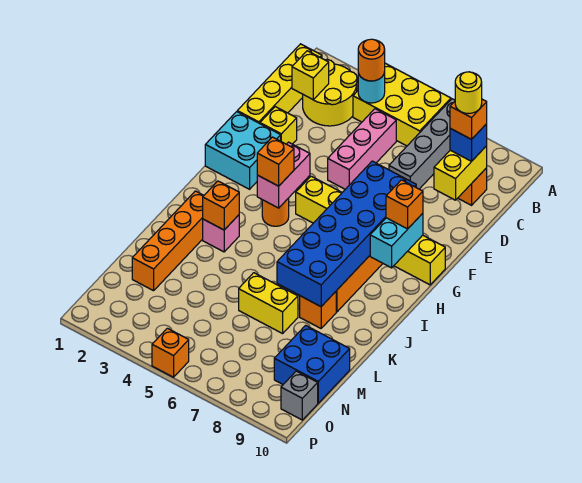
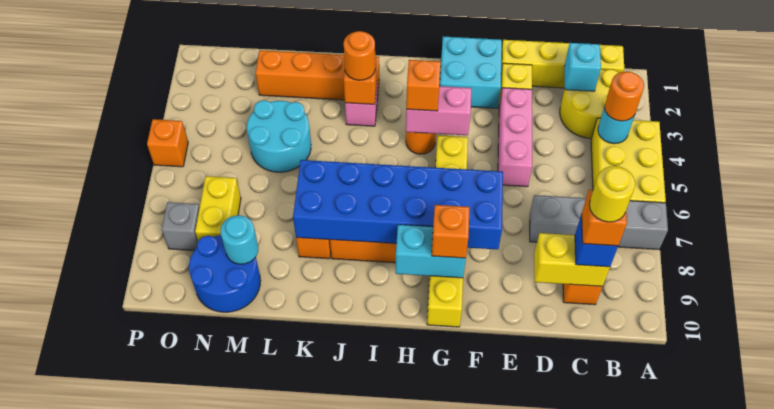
yellow 1x1 brick [292,51,329,100] -> cyan 1x1 brick [564,43,601,91]
pink 1x3 brick [328,109,396,189] -> pink 1x3 brick turned to [498,88,532,187]
none -> orange 1x1 round brick [344,31,375,80]
none -> cyan 2x2 round brick [247,100,311,172]
yellow 1x2 brick [239,273,298,334] -> yellow 1x2 brick moved to [195,176,241,241]
blue 2x2 brick [274,325,350,403] -> blue 2x2 round brick [189,235,261,312]
none -> cyan 1x1 round brick [221,215,258,264]
grey 1x1 brick [281,371,318,420] -> grey 1x1 brick moved to [162,202,200,250]

